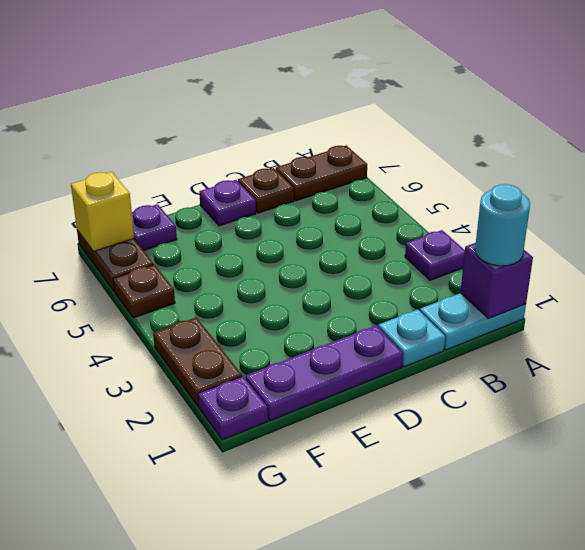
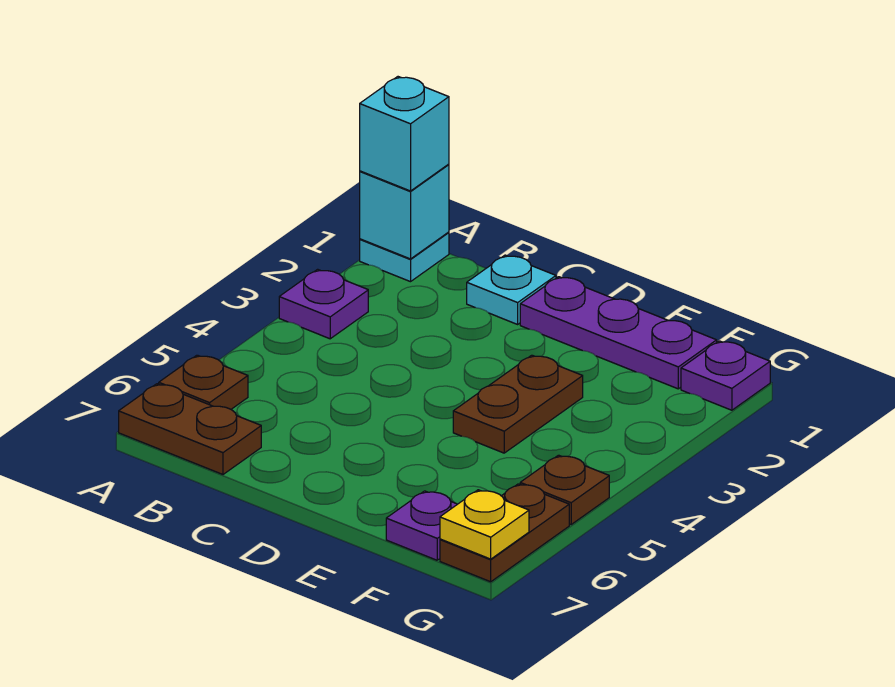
cyan 1x2 plate [420,293,526,350] -> cyan 1x1 plate [360,232,449,282]
purple 1x1 brick [460,243,533,319] -> cyan 1x1 brick [360,165,449,259]
cyan 1x1 round brick [475,184,530,266] -> cyan 1x1 brick [360,77,449,191]
brown 1x1 plate [238,168,294,213] -> brown 1x1 plate moved to [159,355,248,409]
purple 1x1 plate [199,180,256,226] -> none
brown 1x2 plate [153,317,242,407] -> brown 1x2 plate moved to [453,355,583,453]
yellow 1x1 brick [71,172,134,251] -> yellow 1x1 plate [440,490,529,559]

